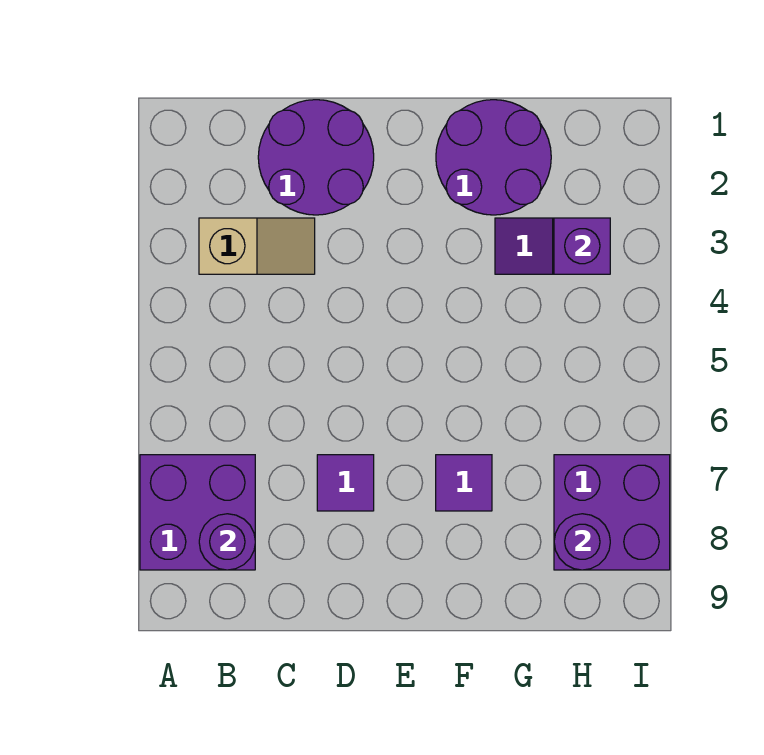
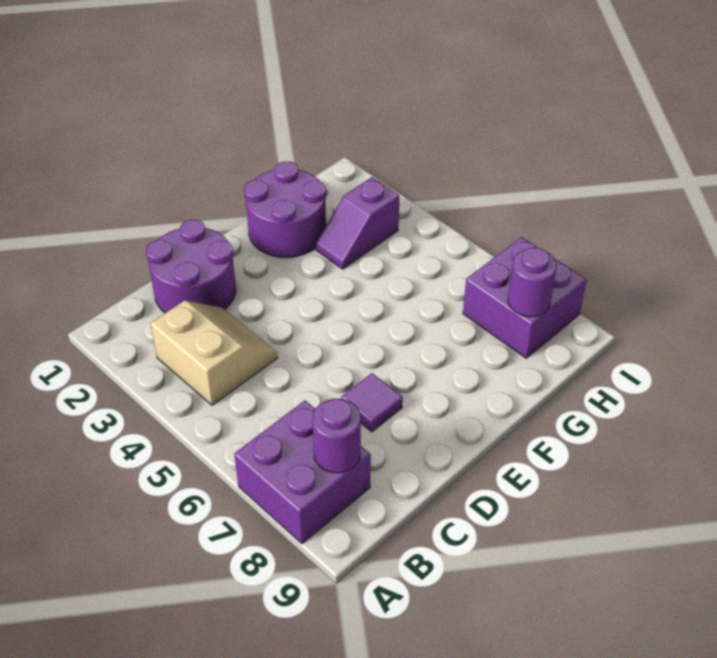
tan 1x2 slope [199,218,315,274] -> tan 2x2 slope [151,301,278,405]
purple 1x1 tile [436,455,492,511] -> none
purple 1x1 brick [554,218,610,274] -> none

